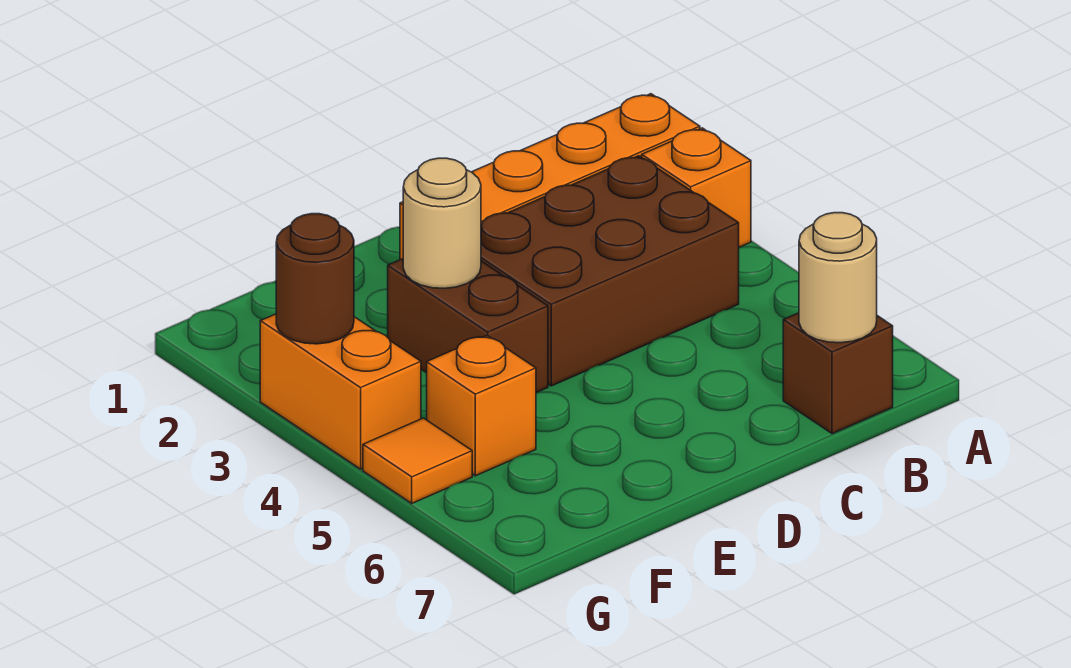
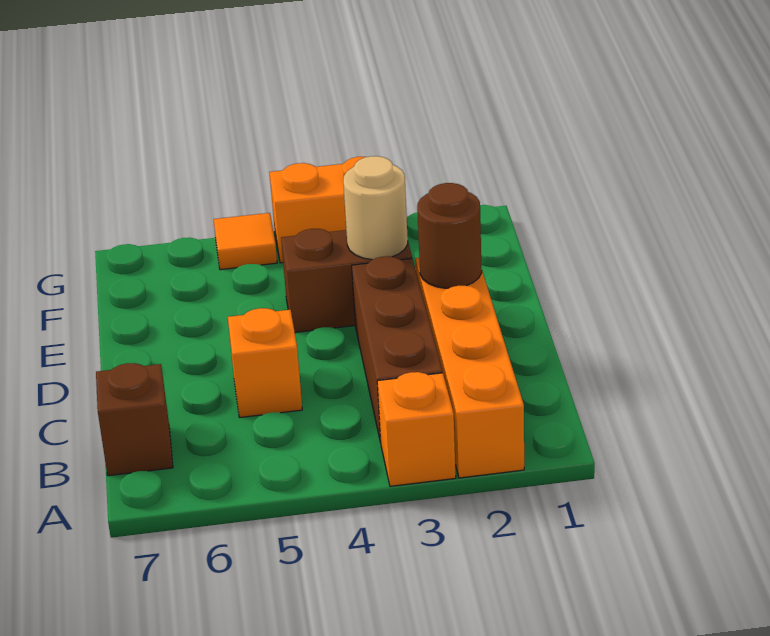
brown 2x3 brick [481,156,739,386] -> brown 1x3 brick [352,256,442,442]
tan 1x1 round brick [799,213,877,343] -> none
orange 1x1 brick [427,335,536,476] -> orange 1x1 brick moved to [228,308,302,417]
brown 1x1 round brick [276,214,354,344] -> brown 1x1 round brick moved to [417,183,482,288]

